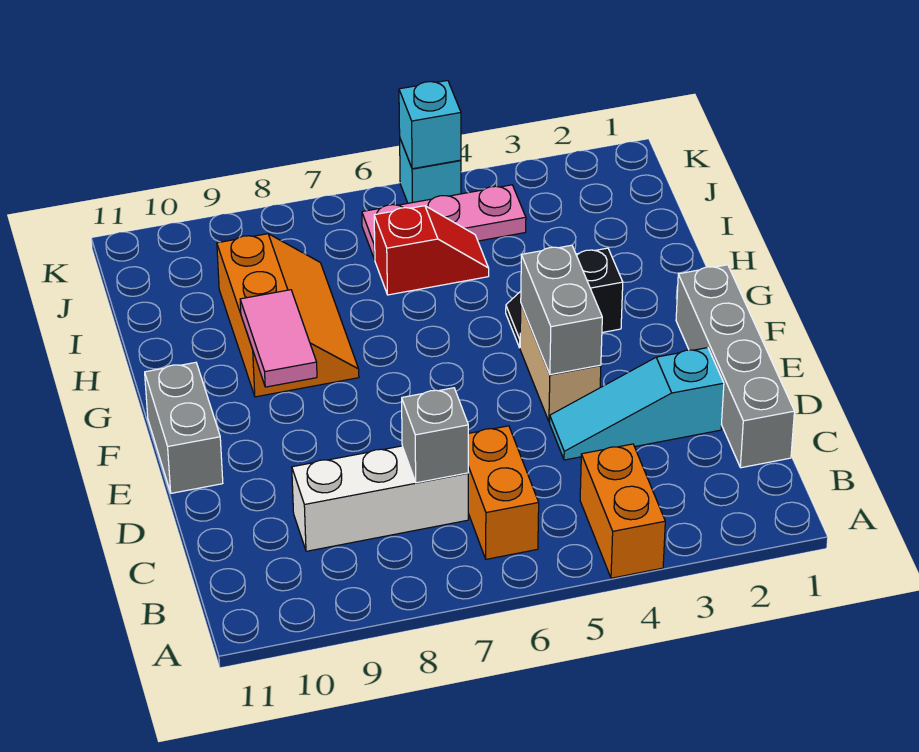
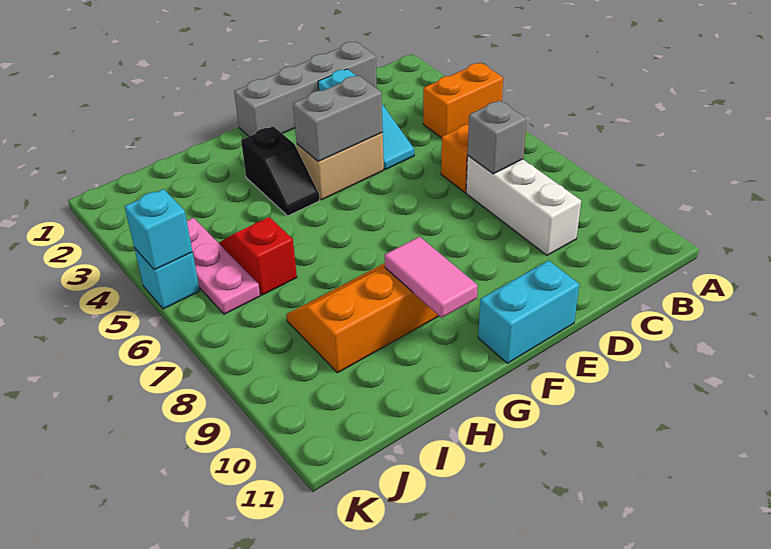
grey 1x2 brick [145,362,223,493] -> cyan 1x2 brick [478,260,579,363]
pink 1x2 tile [240,290,317,387] -> pink 1x2 tile turned to [385,237,478,318]

